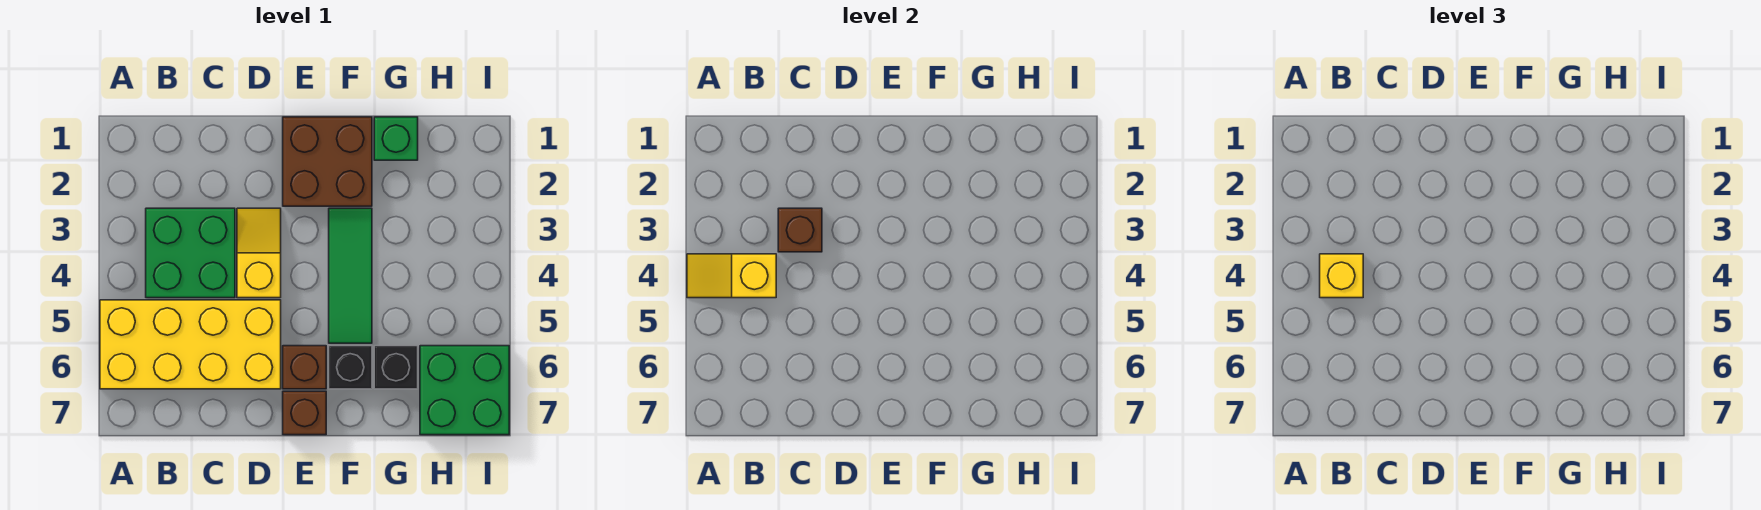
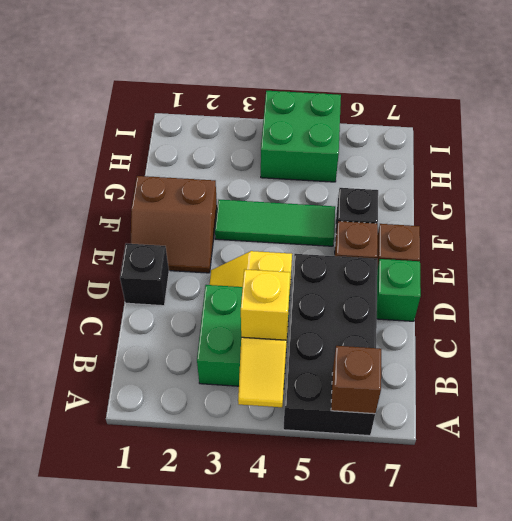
yellow 2x4 brick [100,300,281,389] -> black 2x4 brick [283,254,378,436]
brown 1x1 brick [778,208,822,252] -> brown 1x1 brick moved to [331,346,381,414]
brown 2x2 brick [283,117,372,206] -> brown 2x2 slope [131,176,217,273]
green 1x1 brick [374,117,418,160] -> green 1x1 brick moved to [377,259,421,321]
black 1x1 brick [374,346,418,389] -> black 1x1 brick moved to [120,243,169,306]
green 2x2 brick [420,346,509,435] -> green 2x2 brick moved to [261,91,341,182]

